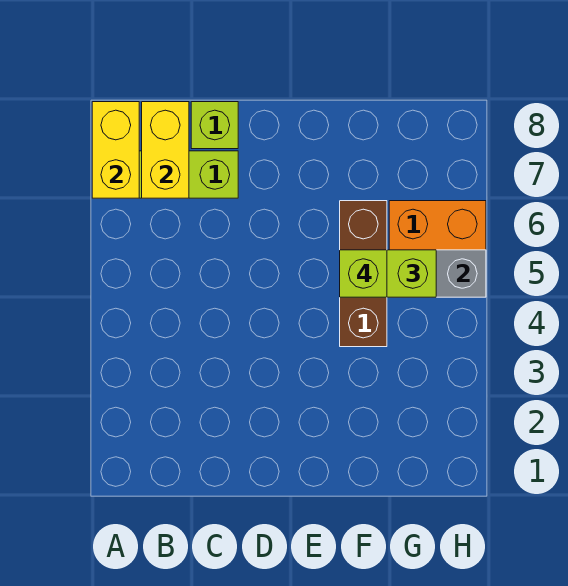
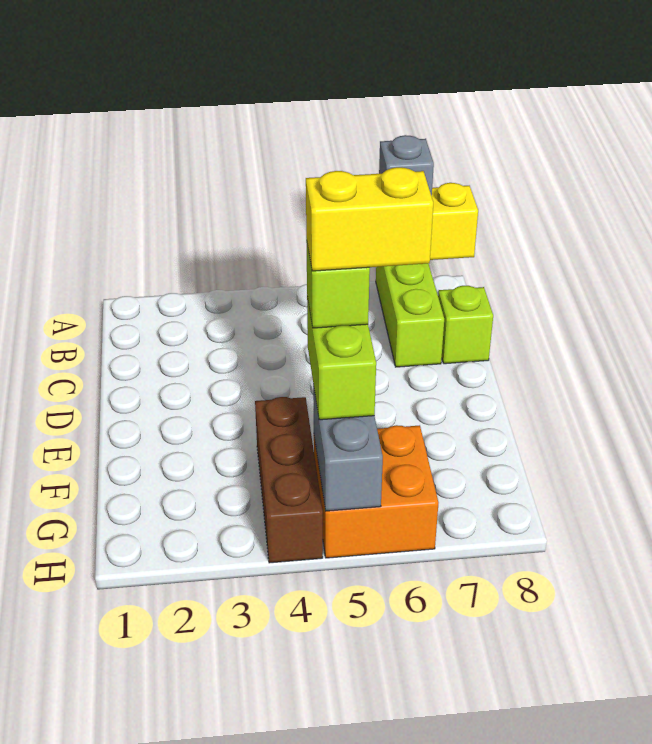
none -> grey 1x1 brick [379,135,434,196]
yellow 1x2 brick [142,102,189,198] -> yellow 1x2 brick moved to [306,167,433,271]
brown 1x3 brick [340,201,387,347] -> brown 1x3 brick turned to [255,397,323,563]

